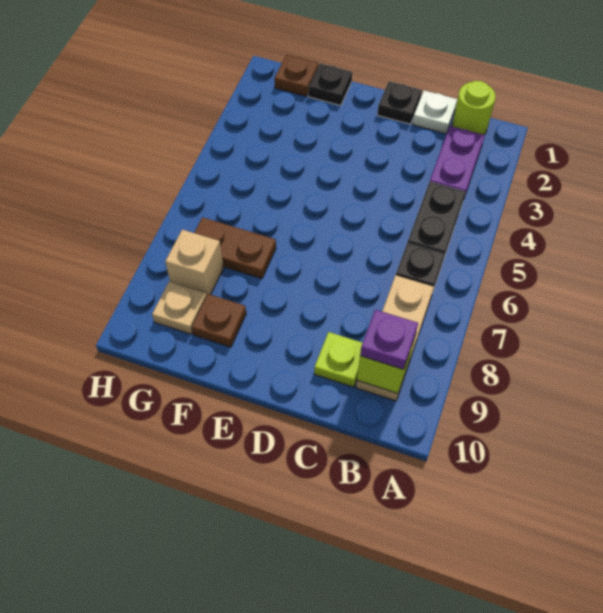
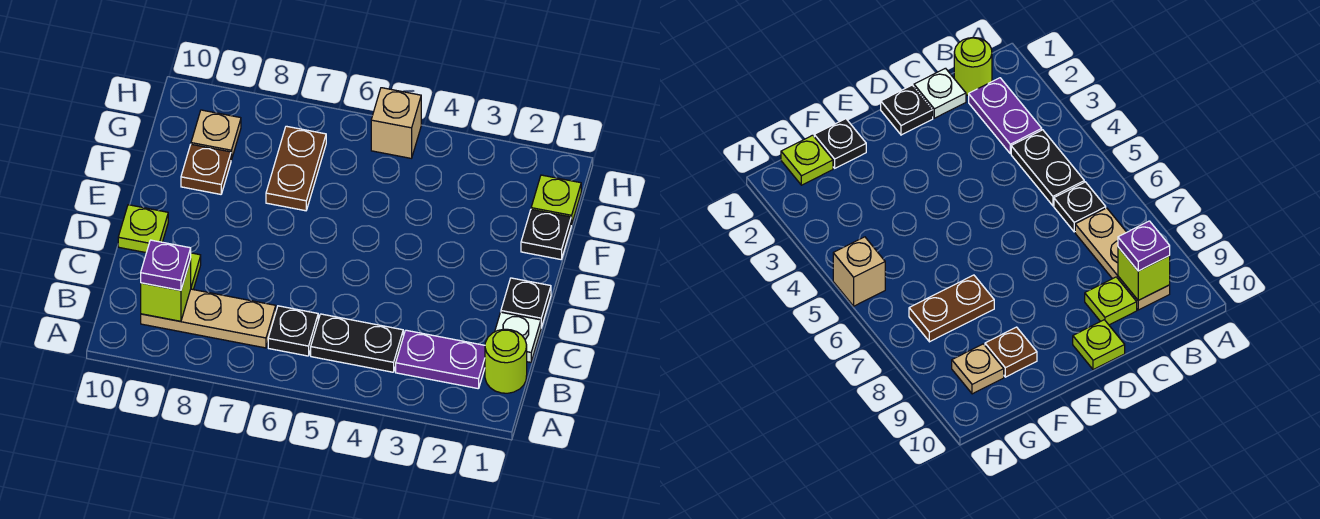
none -> lime 1x1 plate [118,205,168,253]
brown 1x1 plate [274,55,318,96] -> lime 1x1 plate [531,175,581,225]
tan 1x1 brick [165,230,223,296] -> tan 1x1 brick moved to [371,88,421,158]

